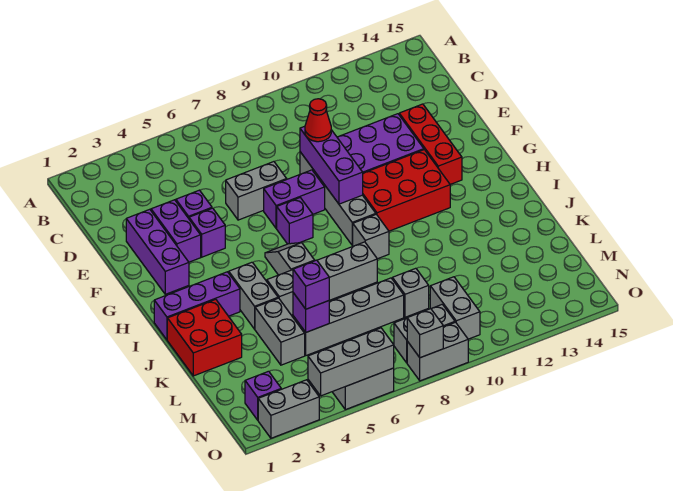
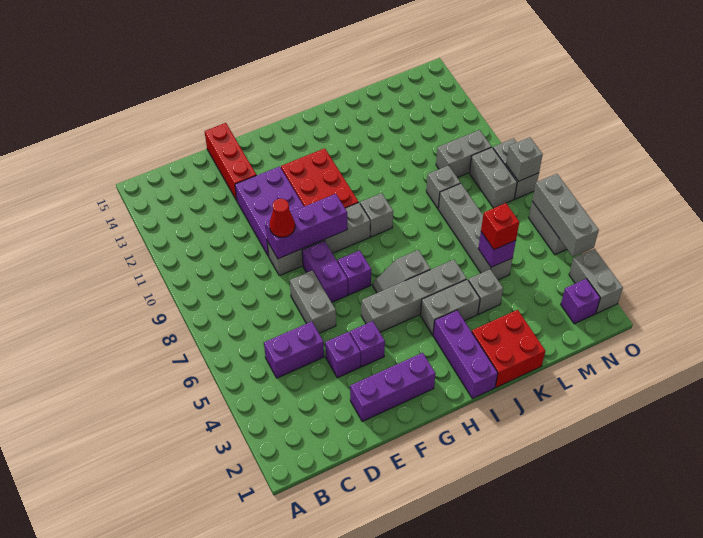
purple 1x2 brick [151,200,201,262] -> purple 1x2 brick moved to [264,322,324,378]
red 1x3 brick [399,104,462,184] -> red 1x3 brick turned to [205,123,256,201]
grey 1x4 brick [267,242,377,315] -> grey 1x4 brick turned to [361,260,467,332]
grey 1x2 brick [255,298,305,365] -> grey 1x1 brick [468,269,503,314]
purple 1x1 brick [293,260,329,309] -> red 1x1 brick [481,203,519,250]

